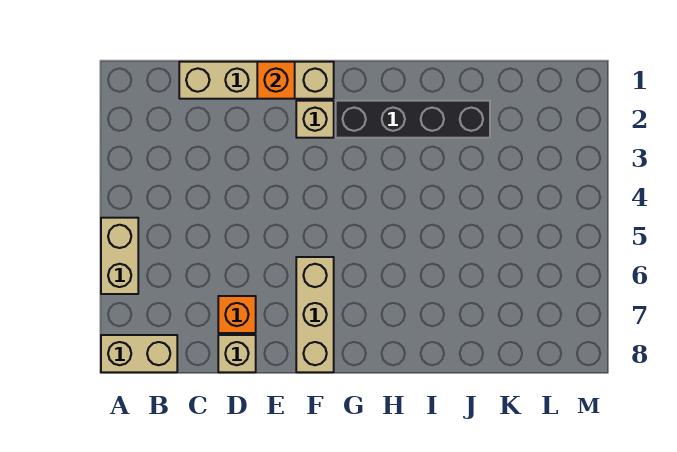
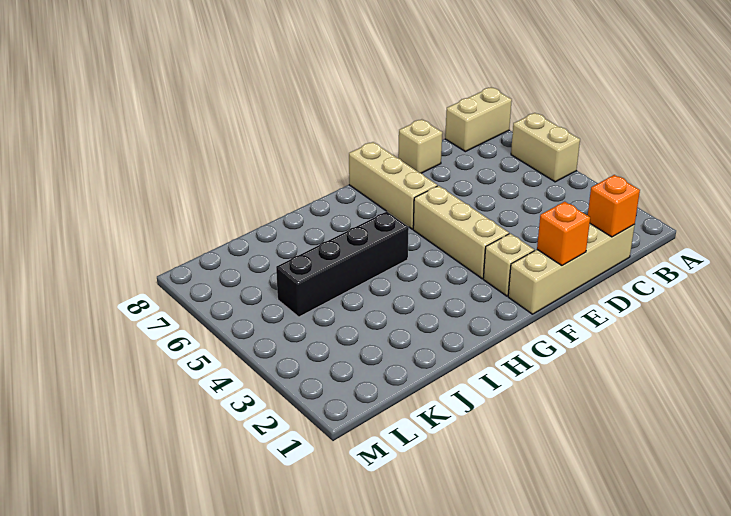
orange 1x1 brick [218,296,256,333] -> orange 1x1 brick moved to [588,175,640,237]
none -> tan 1x3 brick [413,186,509,279]
black 1x4 brick [336,101,490,138] -> black 1x4 brick moved to [276,211,409,317]

